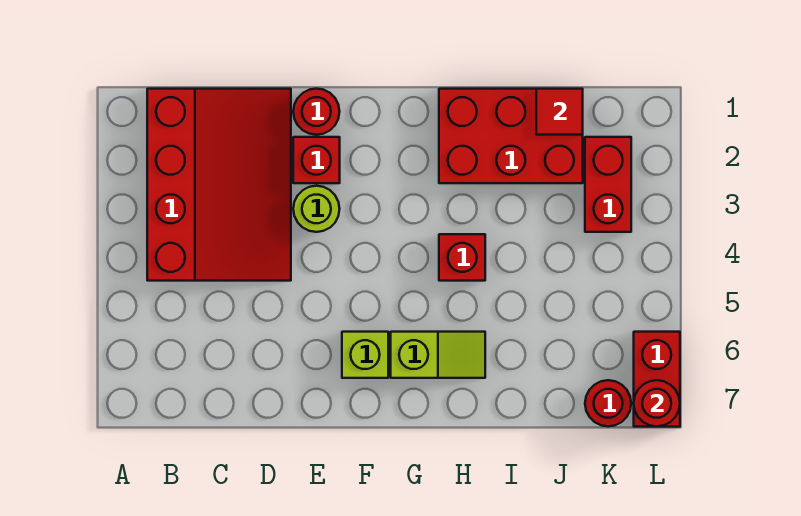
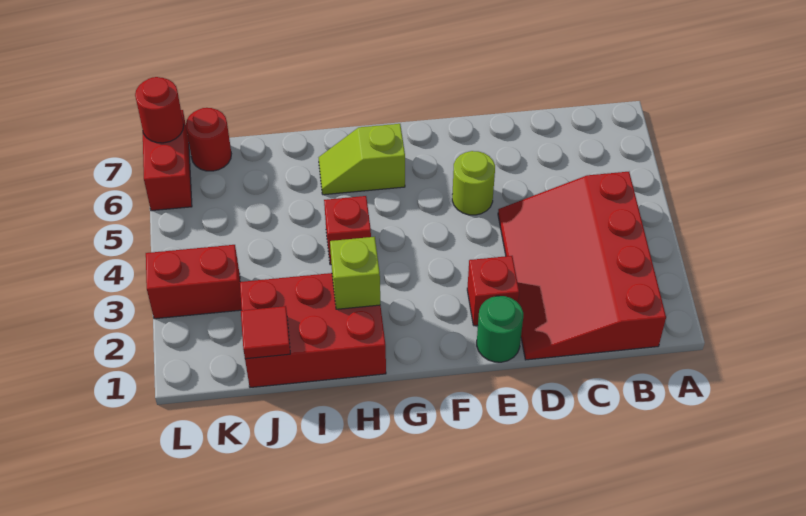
red 1x1 round brick [293,89,340,135] -> green 1x1 round brick [477,296,523,362]
lime 1x1 round brick [293,186,340,232] -> lime 1x1 round brick moved to [452,151,495,215]
lime 1x1 brick [342,332,388,378] -> lime 1x1 brick moved to [330,237,380,309]
red 1x2 brick [585,137,631,232] -> red 1x2 brick turned to [146,245,242,319]

